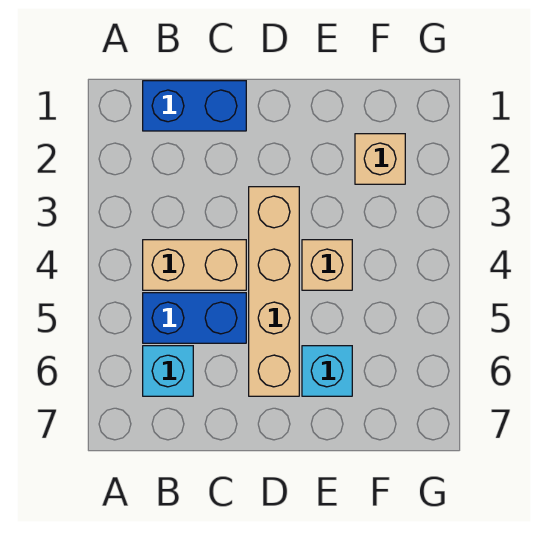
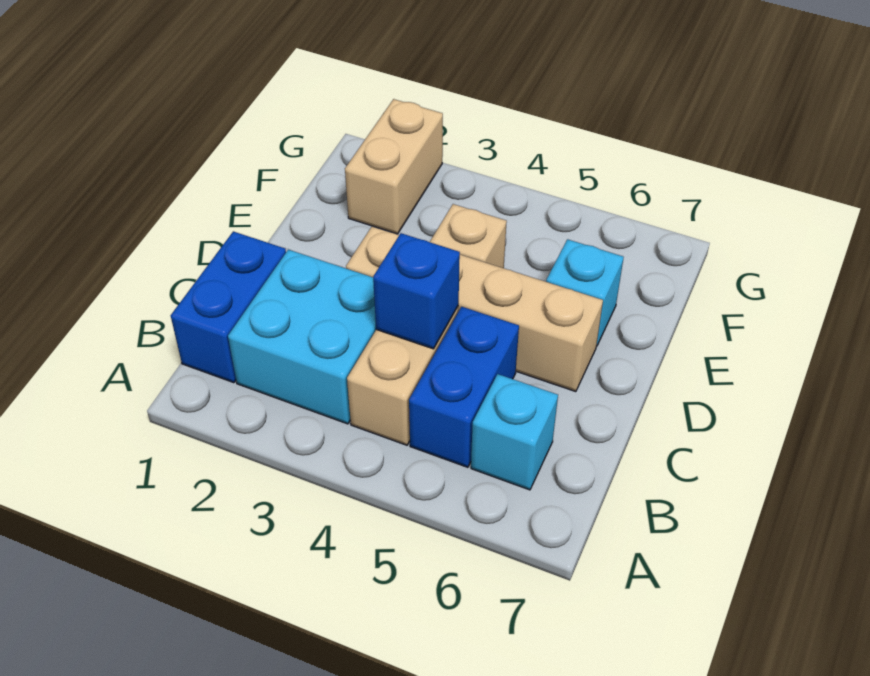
none -> cyan 2x2 brick [228,250,376,424]
none -> blue 1x1 brick [373,233,460,349]
tan 1x1 brick [355,134,405,184] -> tan 1x2 brick [345,99,443,234]

